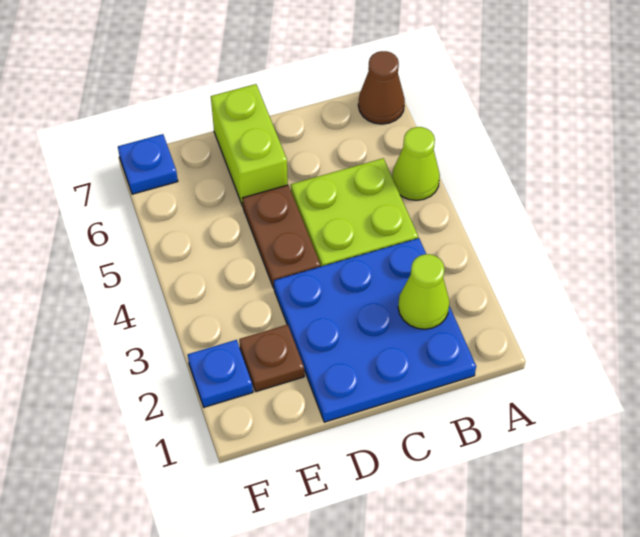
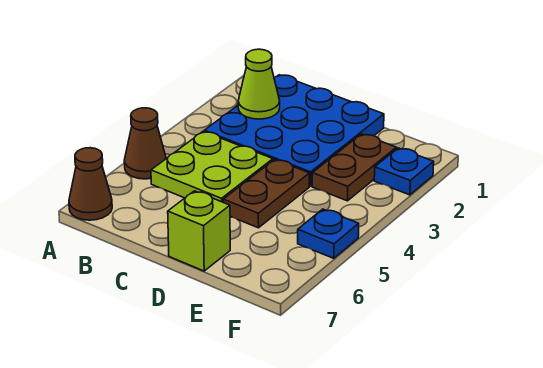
lime 1x1 cone [392,127,440,200] -> brown 1x1 cone [124,108,166,179]
lime 1x2 brick [211,84,288,206] -> lime 1x1 brick [168,191,230,271]
brown 1x1 plate [239,325,304,392] -> brown 1x2 plate [312,134,396,201]
blue 1x1 plate [118,134,178,194] -> blue 1x1 plate moved to [298,209,359,258]

